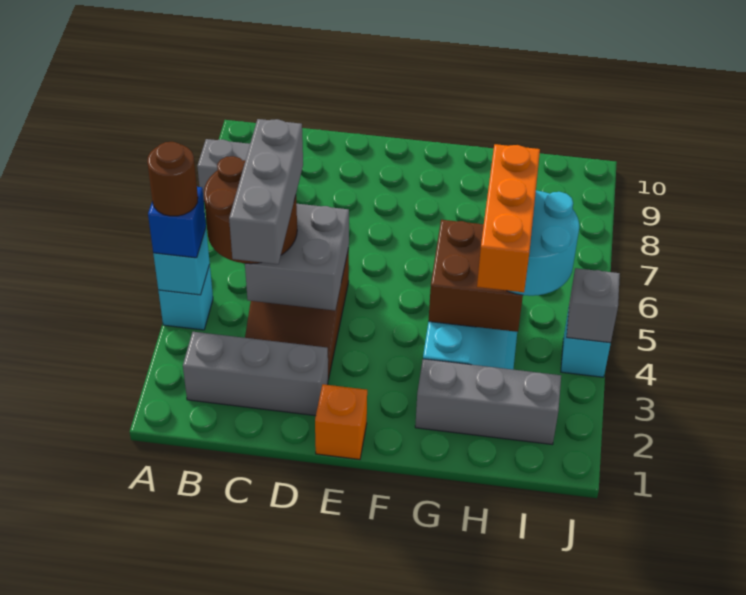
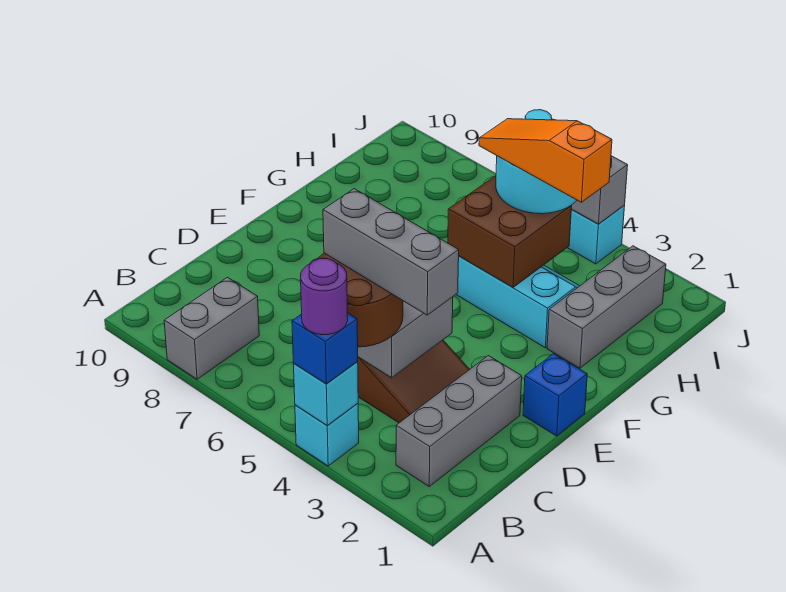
brown 1x1 round brick [147,142,198,216] -> purple 1x1 round brick [301,259,348,335]
orange 1x1 brick [315,384,367,459] -> blue 1x1 brick [523,354,587,436]
orange 1x3 brick [477,144,540,292] -> orange 1x3 slope [479,119,612,202]

